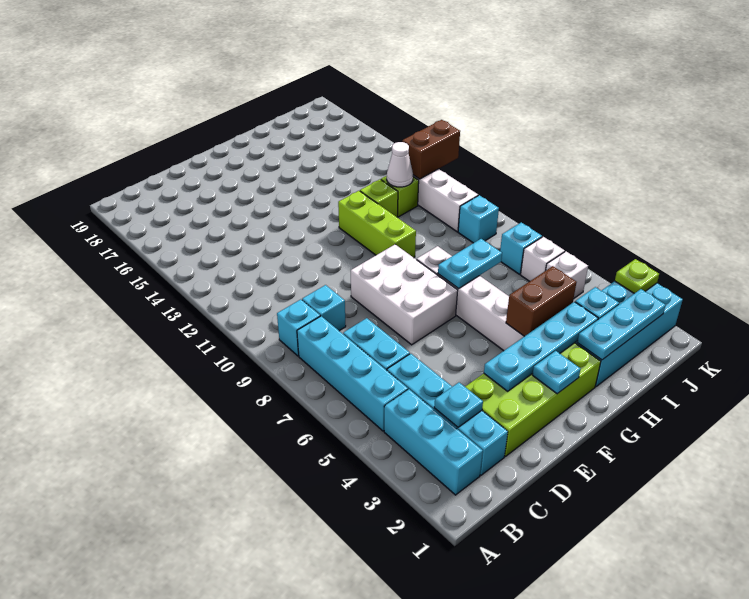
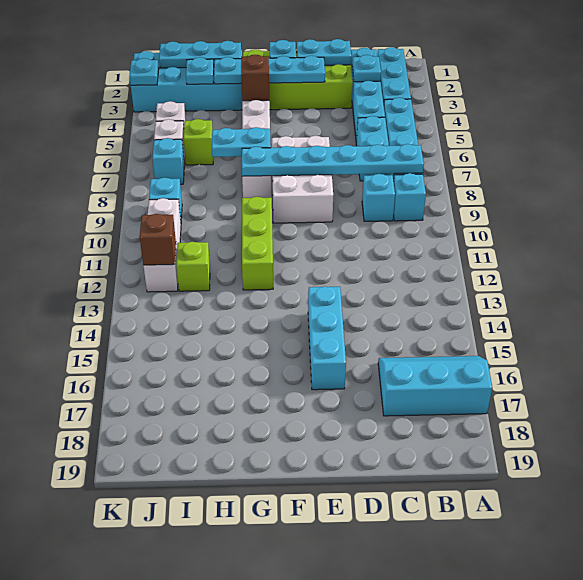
none -> cyan 2x3 slope [378,356,492,416]
none -> cyan 1x6 plate [242,144,424,176]
none -> cyan 1x2 plate [297,39,351,65]
none -> cyan 1x3 brick [308,286,346,390]
brown 1x2 brick [506,266,577,336] -> brown 1x1 brick [241,55,269,101]
lime 1x1 brick [360,179,398,217] -> lime 1x1 brick moved to [184,119,213,165]
white 1x1 cone [387,142,413,187] -> none
brown 1x2 brick [402,120,460,179] -> brown 1x1 brick [140,214,176,265]
lime 1x1 plate [615,259,659,294] -> cyan 1x1 plate [130,58,159,85]

